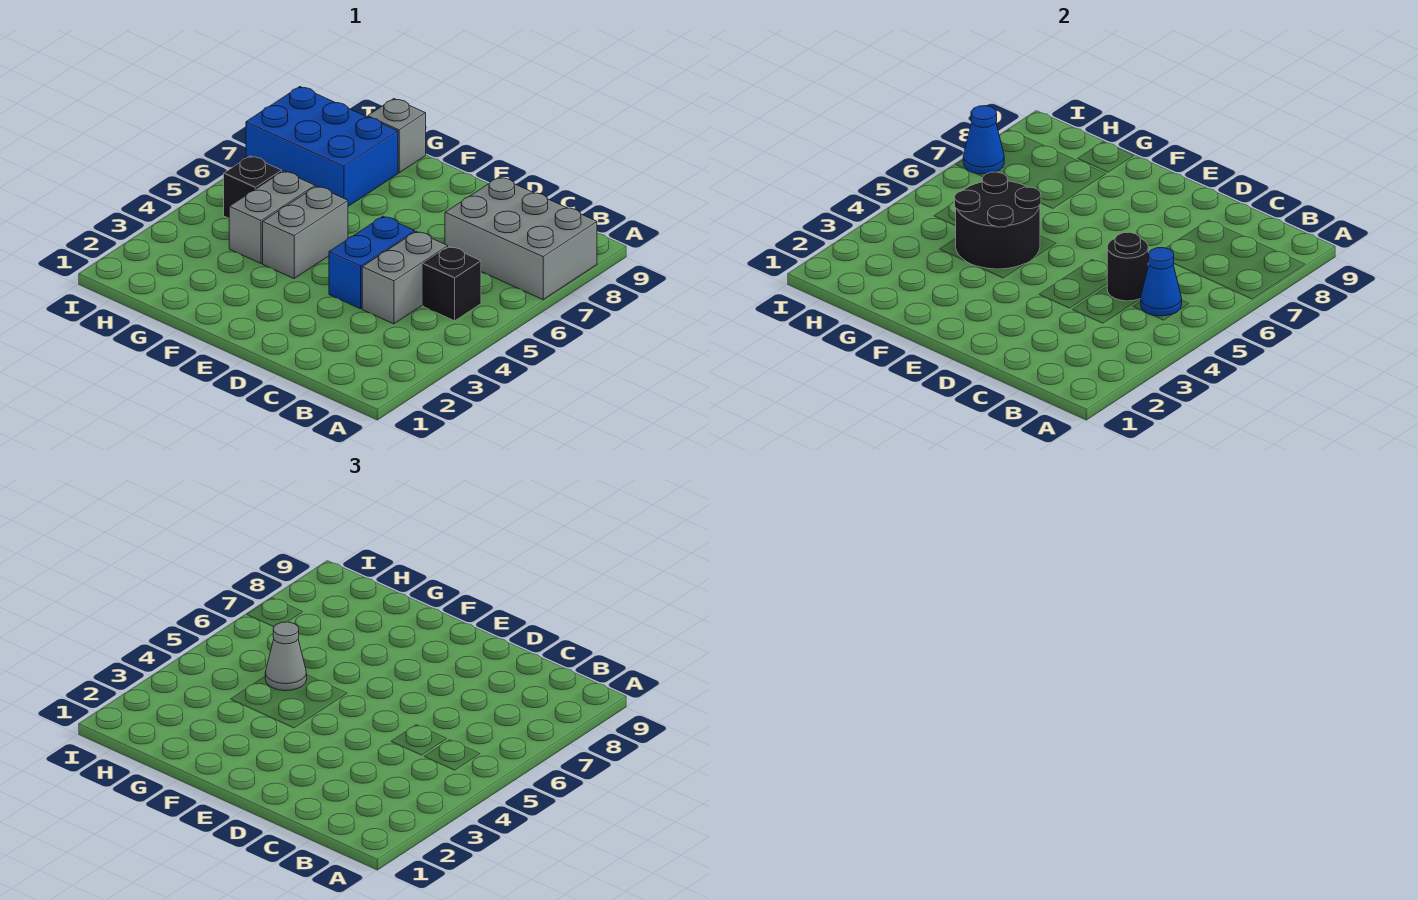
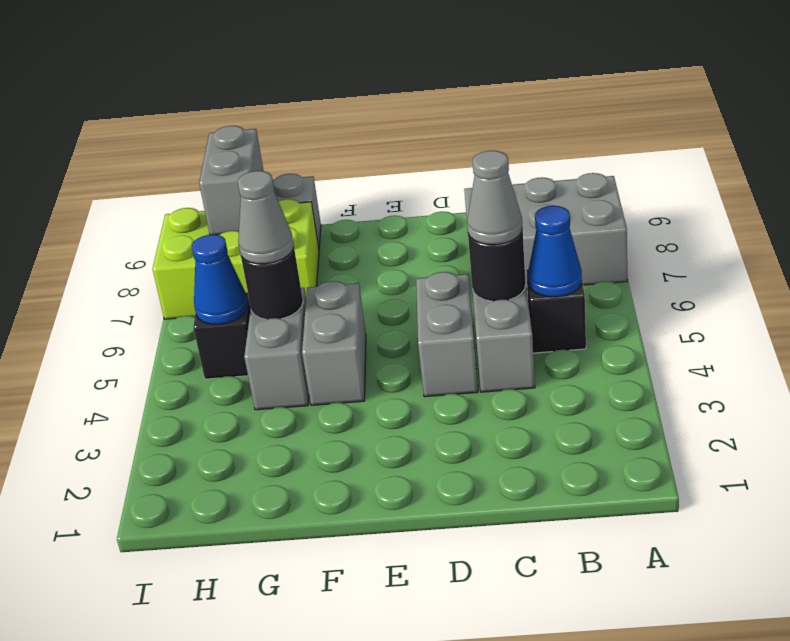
none -> grey 1x1 cone [467,151,522,244]
blue 1x2 brick [329,216,415,309] -> grey 1x2 brick [416,272,478,397]
black 2x2 round brick [955,172,1041,269] -> black 1x1 round brick [241,248,303,319]
blue 2x3 brick [246,87,398,206] -> lime 2x3 brick [153,199,319,319]
none -> grey 1x2 brick [199,126,263,235]
blue 1x1 cone [963,106,1004,174] -> blue 1x1 cone moved to [192,235,248,324]

